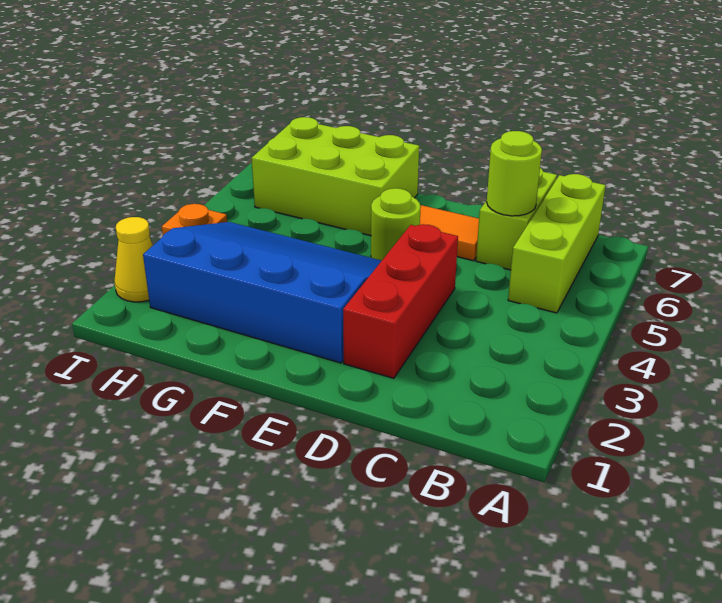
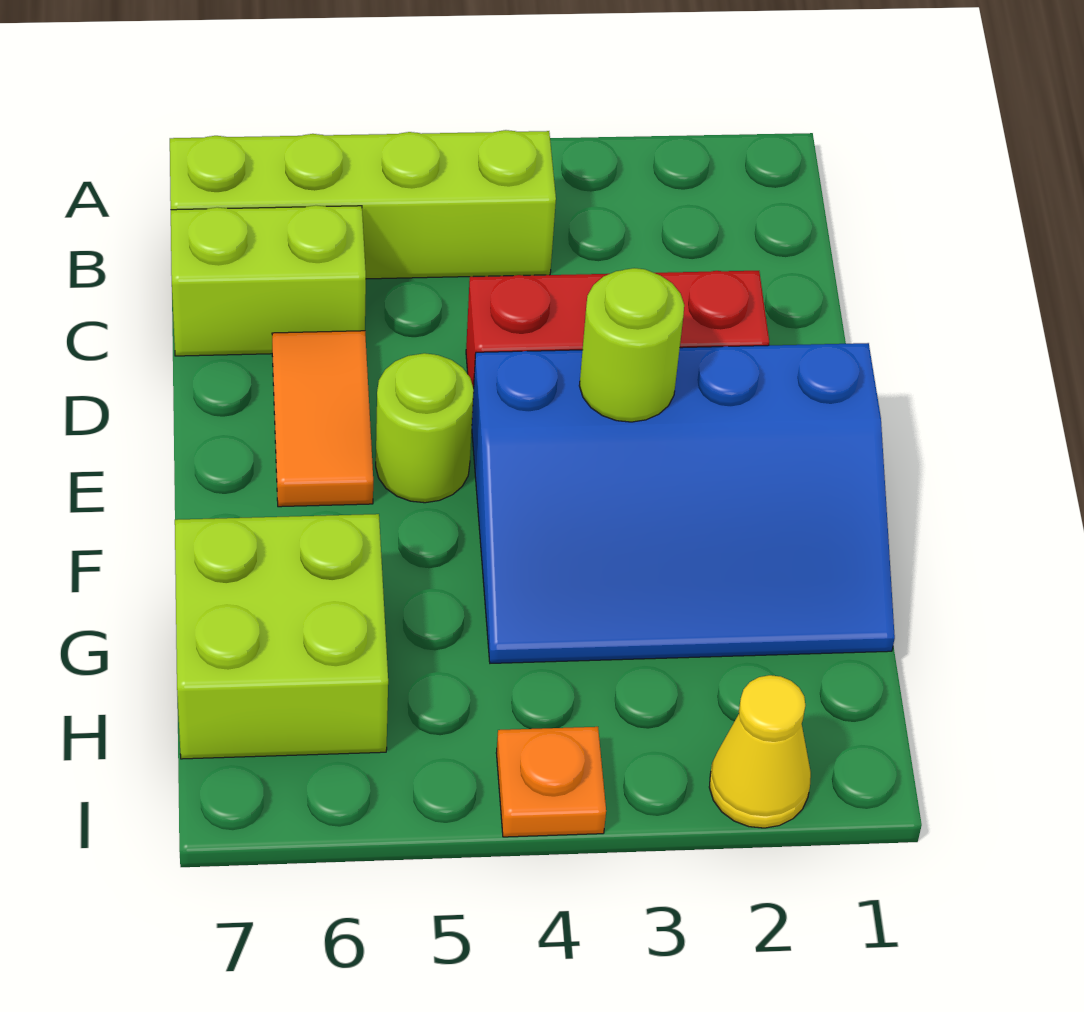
lime 1x3 brick [508,174,606,313] -> lime 1x4 brick [170,130,556,279]
lime 1x1 round brick [487,131,542,216] -> lime 1x1 round brick moved to [579,268,684,422]
blue 3x4 slope [143,222,382,363] -> blue 3x4 slope turned to [472,343,895,663]
lime 2x3 brick [252,117,419,236] -> lime 2x2 brick [175,514,388,759]

